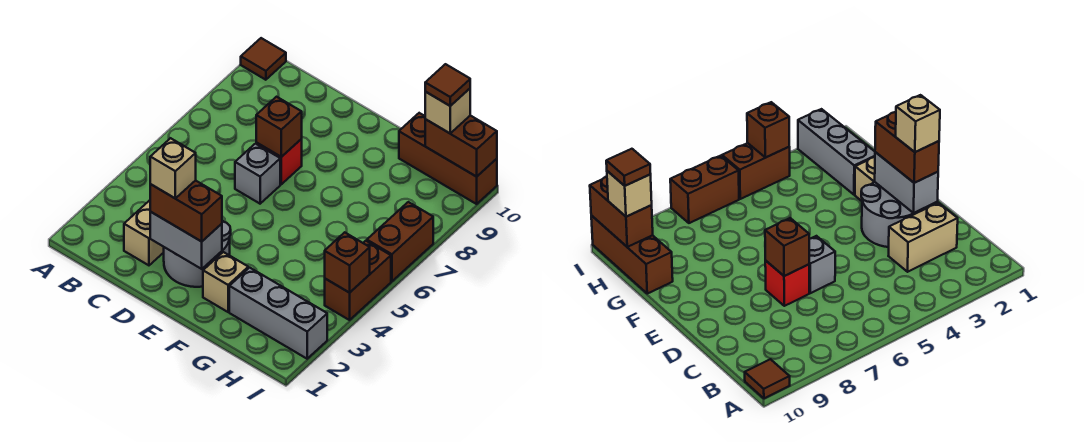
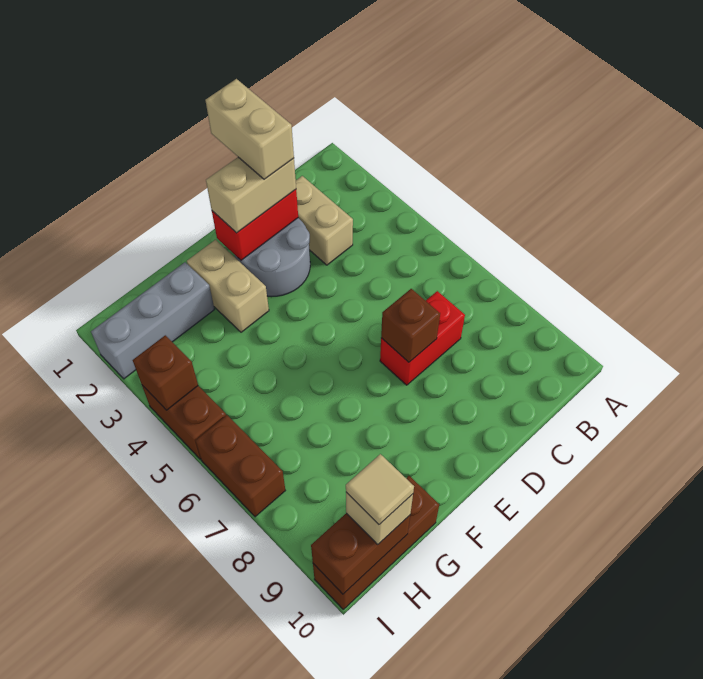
brown 1x1 tile [241,38,286,80] -> none
grey 1x2 brick [150,212,222,269] -> red 1x2 brick [212,190,298,260]
brown 1x2 brick [150,180,222,242] -> tan 1x2 brick [206,157,296,233]
tan 1x1 brick [150,138,196,198] -> tan 1x2 brick [205,79,294,179]
grey 1x1 brick [235,144,280,204] -> none
red 1x1 brick [256,139,302,184] -> red 1x2 brick [380,291,465,385]
tan 1x1 brick [203,252,248,312] -> tan 1x2 brick [187,240,269,332]
brown 1x1 tile [425,64,470,106] -> tan 1x1 tile [346,454,414,525]

